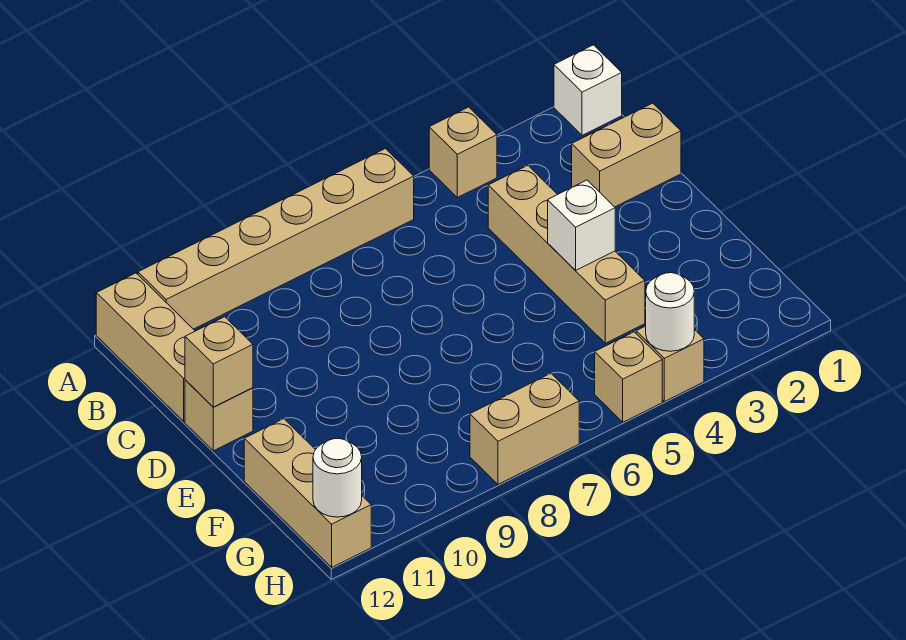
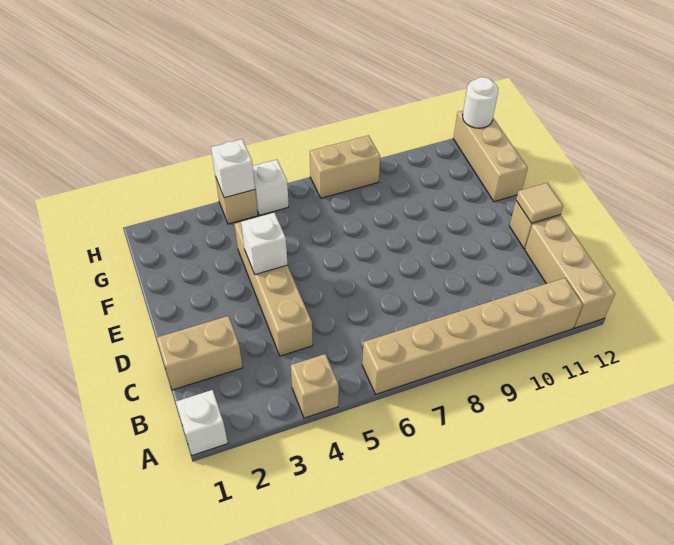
tan 1x1 brick [185,317,253,407] -> tan 1x1 tile [516,183,563,223]
white 1x1 round brick [646,273,694,351] -> white 1x1 brick [211,139,255,198]
tan 1x1 brick [595,332,662,422] -> white 1x1 brick [253,160,289,215]

